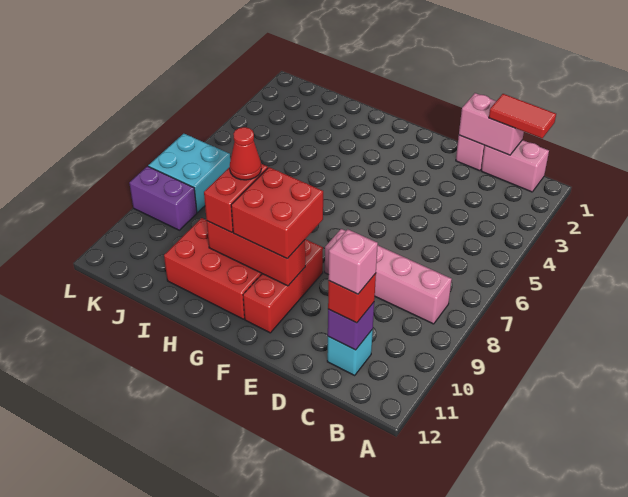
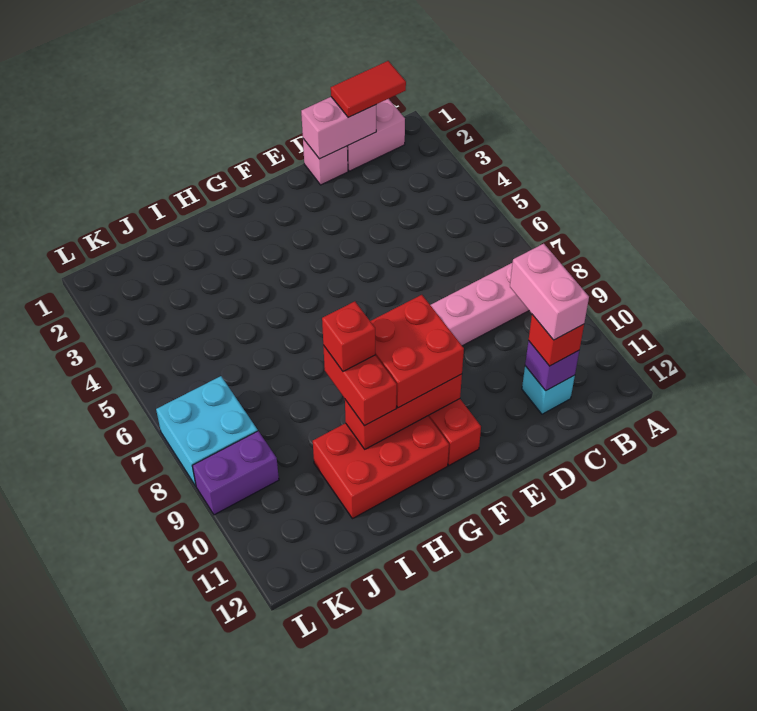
pink 1x1 brick [328,229,378,294] -> pink 1x2 brick [510,244,589,340]
red 1x1 cone [230,127,261,180] -> red 1x1 brick [322,301,375,371]

